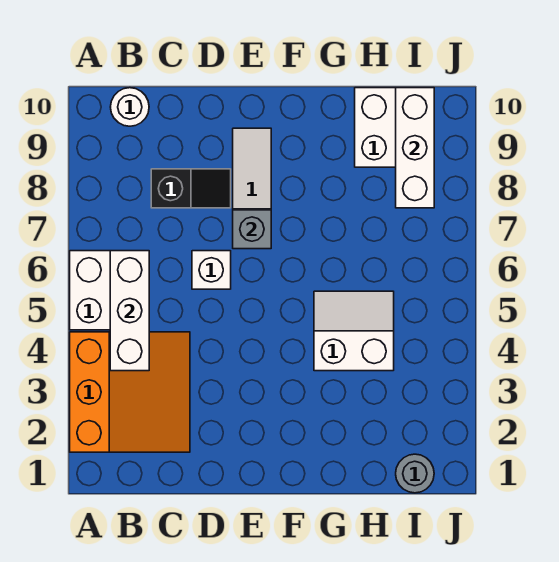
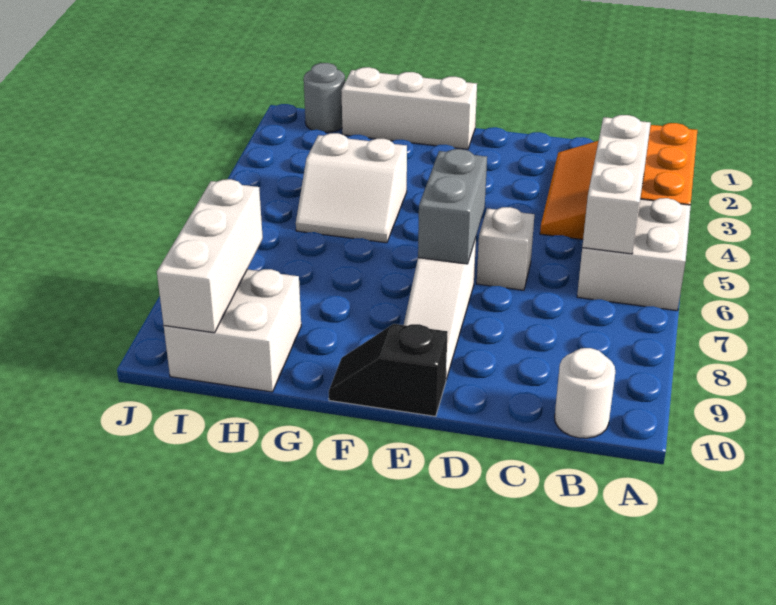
black 1x2 slope [151,169,231,208] -> black 1x2 slope moved to [329,324,448,416]
grey 1x1 brick [233,210,271,249] -> grey 1x2 brick [418,149,487,264]
none -> white 1x3 brick [341,67,477,149]

